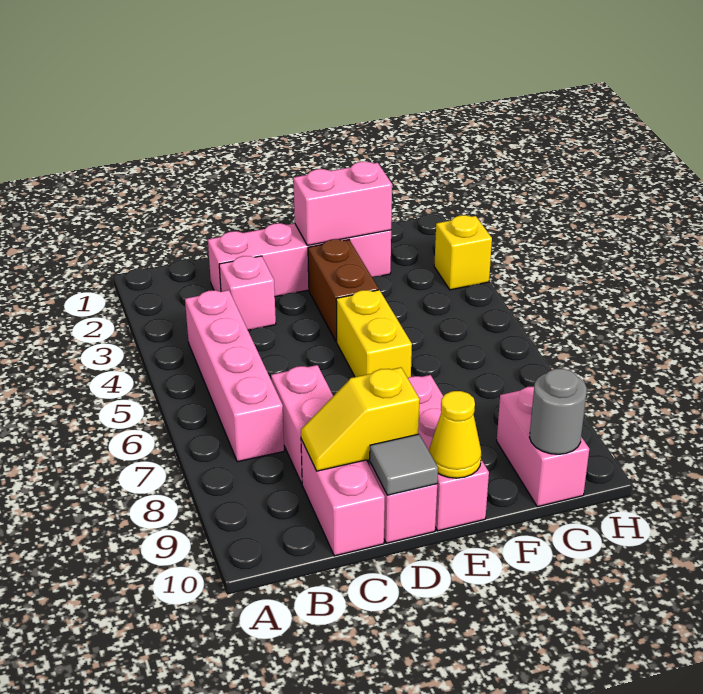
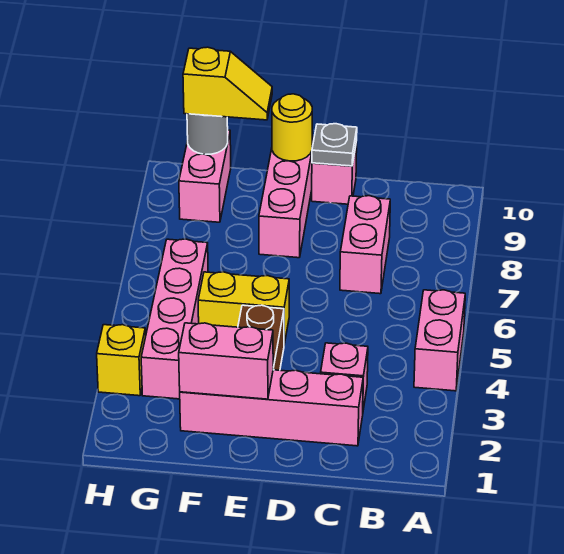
pink 1x4 brick [185,290,284,462] -> pink 1x4 brick moved to [141,239,208,399]
pink 1x2 brick [301,439,385,556] -> pink 1x2 brick moved to [414,290,465,391]
yellow 1x2 slope [301,367,420,471] -> yellow 1x2 slope moved to [183,47,272,120]
grey 1x1 tile [370,434,438,495] -> grey 1x1 plate [312,124,357,166]
yellow 1x2 brick [336,290,412,378] -> yellow 1x2 brick turned to [198,272,289,344]
yellow 1x1 cone [429,391,481,478] -> yellow 1x1 round brick [272,94,312,161]

